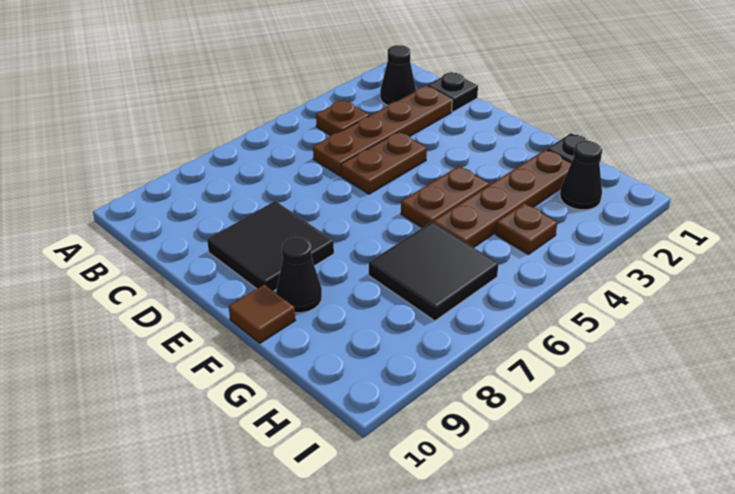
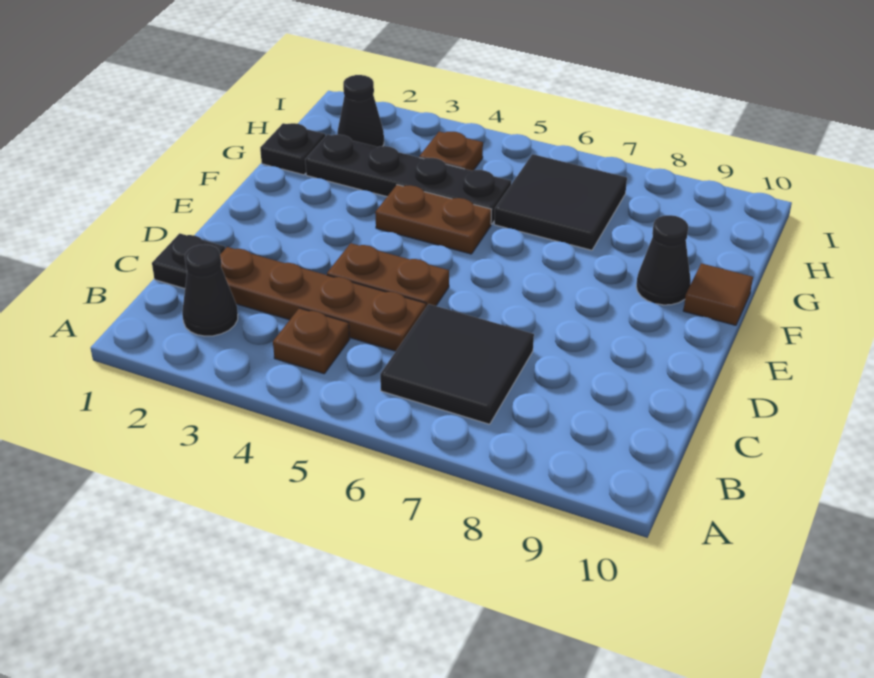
black 2x2 tile [207,201,334,291] -> black 2x2 tile moved to [380,304,534,424]
brown 1x4 plate [433,150,571,248] -> black 1x4 plate [305,134,511,224]

